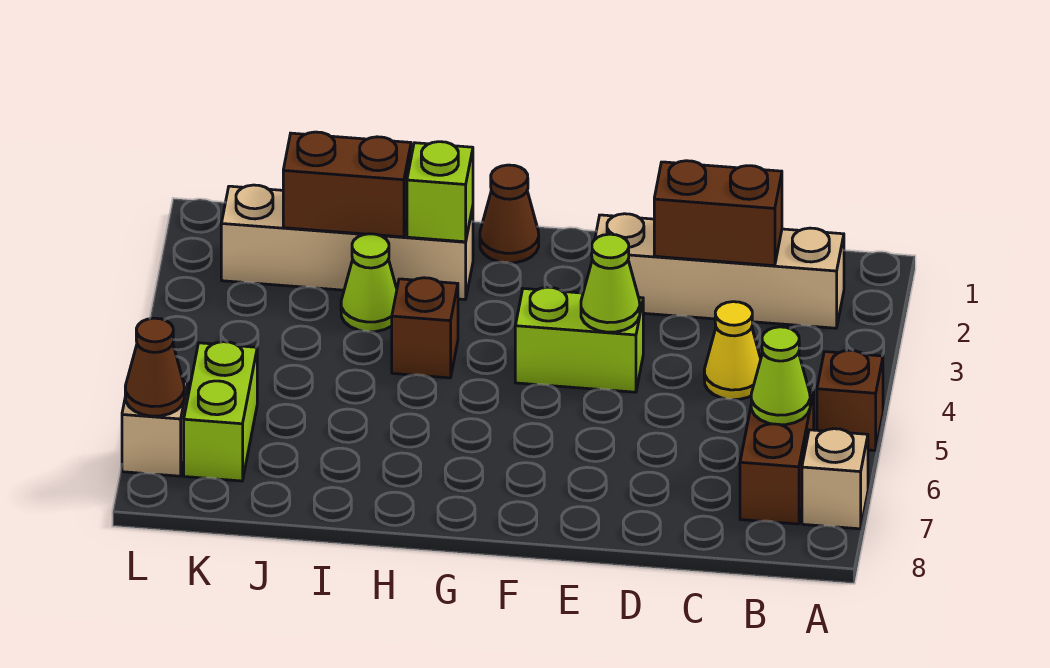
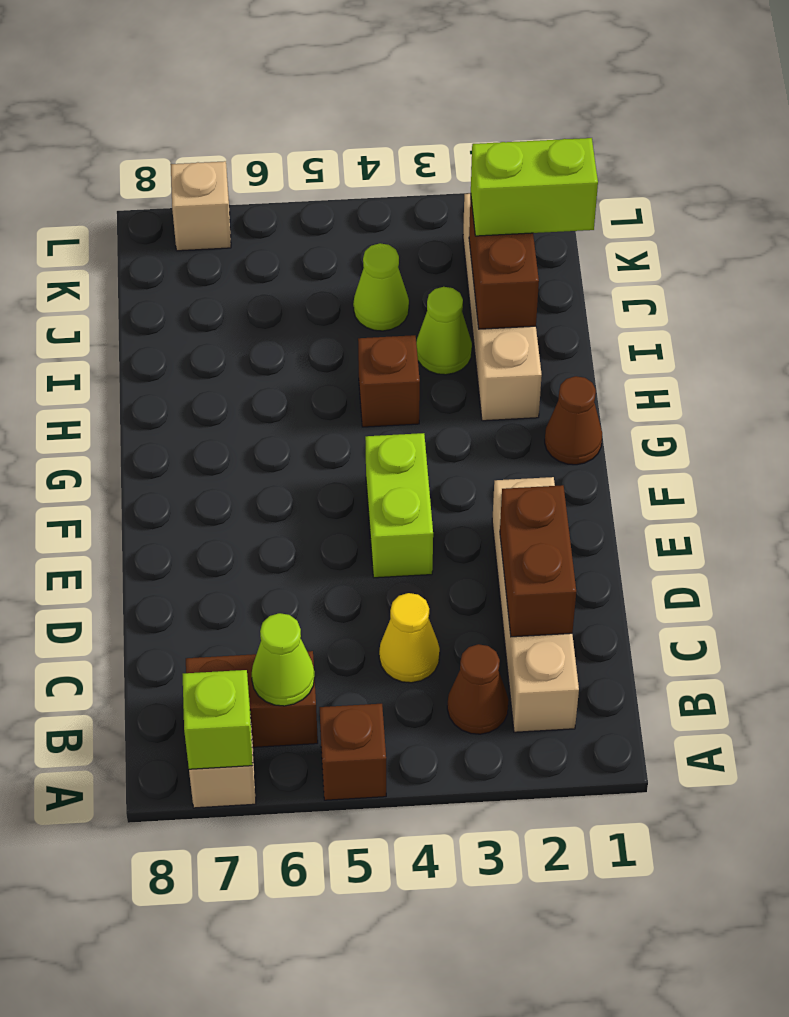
lime 1x1 cone [581,234,640,332] -> lime 1x1 cone moved to [353,243,409,331]
lime 1x1 brick [407,142,473,242] -> lime 1x1 brick moved to [183,670,253,769]
lime 1x2 brick [184,342,257,481] -> lime 1x2 brick moved to [471,138,598,236]
brown 1x1 cone [125,318,184,416] -> brown 1x1 cone moved to [447,644,509,734]

